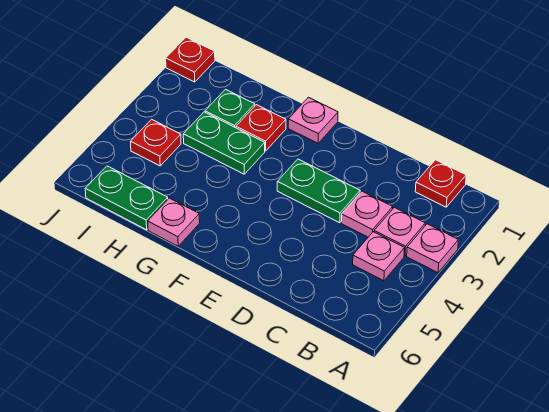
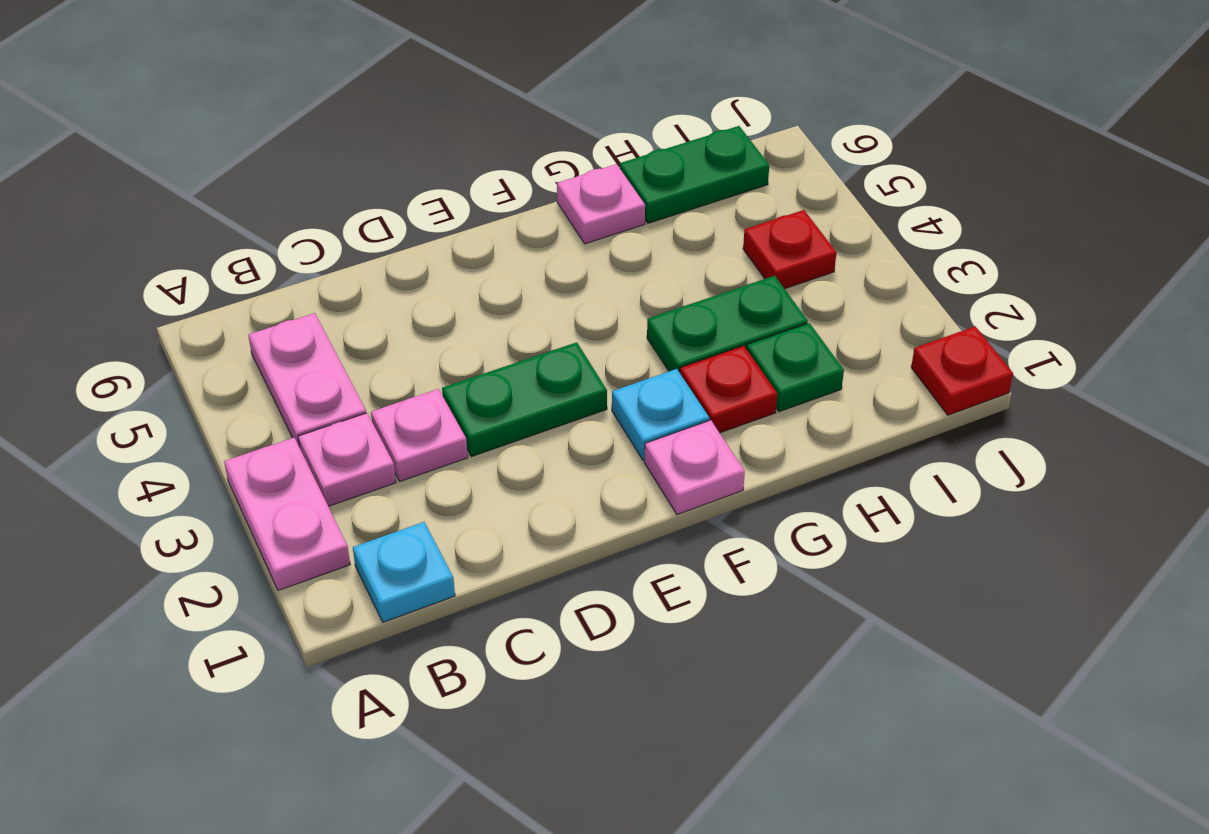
pink 1x1 plate [407,224,458,273] -> pink 1x2 plate [224,438,350,590]
red 1x1 plate [415,160,466,207] -> cyan 1x1 plate [353,522,455,622]
pink 1x1 plate [353,232,405,281] -> pink 1x2 plate [248,313,366,447]
none -> cyan 1x1 plate [612,369,709,460]

